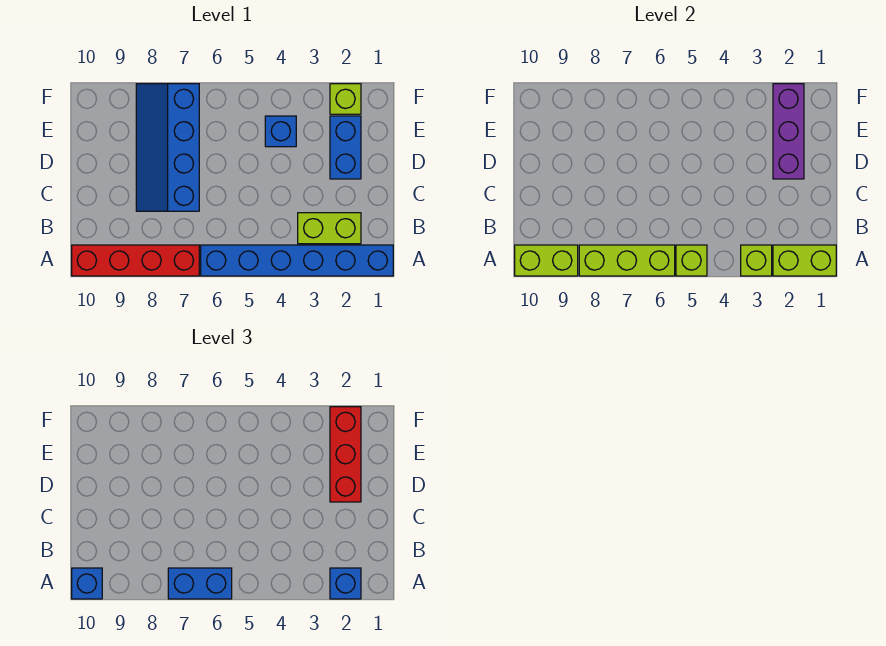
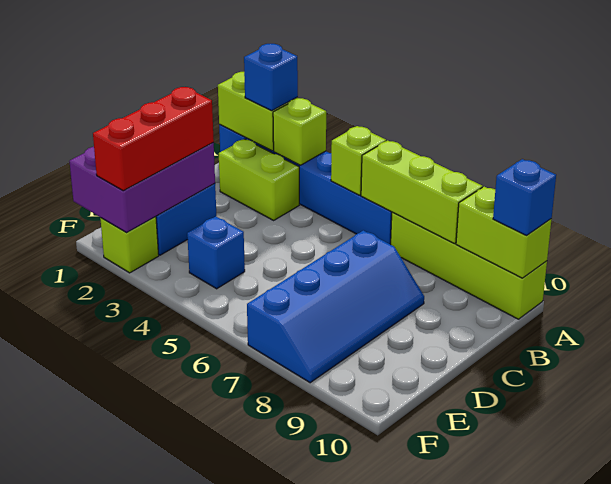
blue 1x2 brick [168,568,232,599] -> none
red 1x4 brick [72,245,199,276] -> lime 1x4 brick [391,212,547,319]
purple 1x3 brick [773,84,804,179] -> purple 2x3 brick [69,143,215,232]

